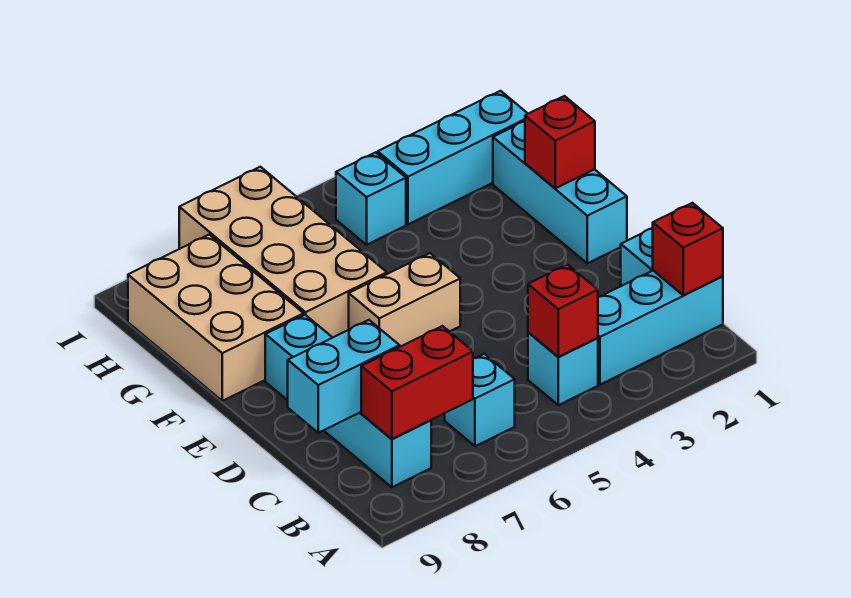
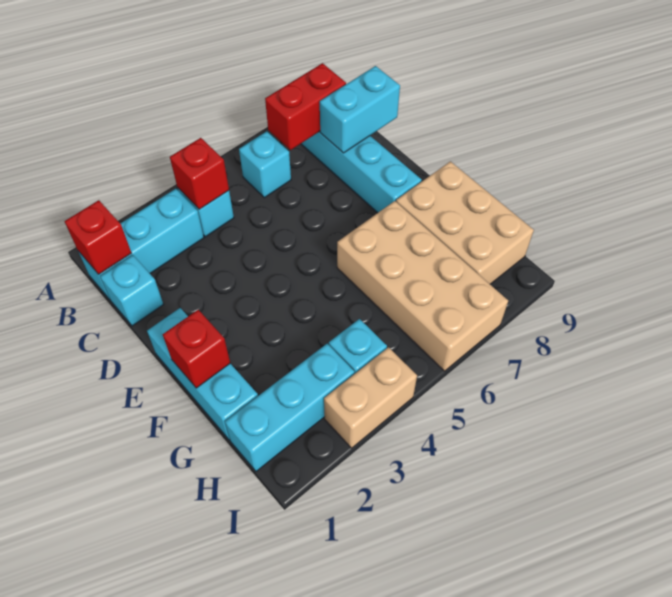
tan 1x2 brick [349,253,460,347] -> tan 1x2 brick moved to [324,347,417,448]

